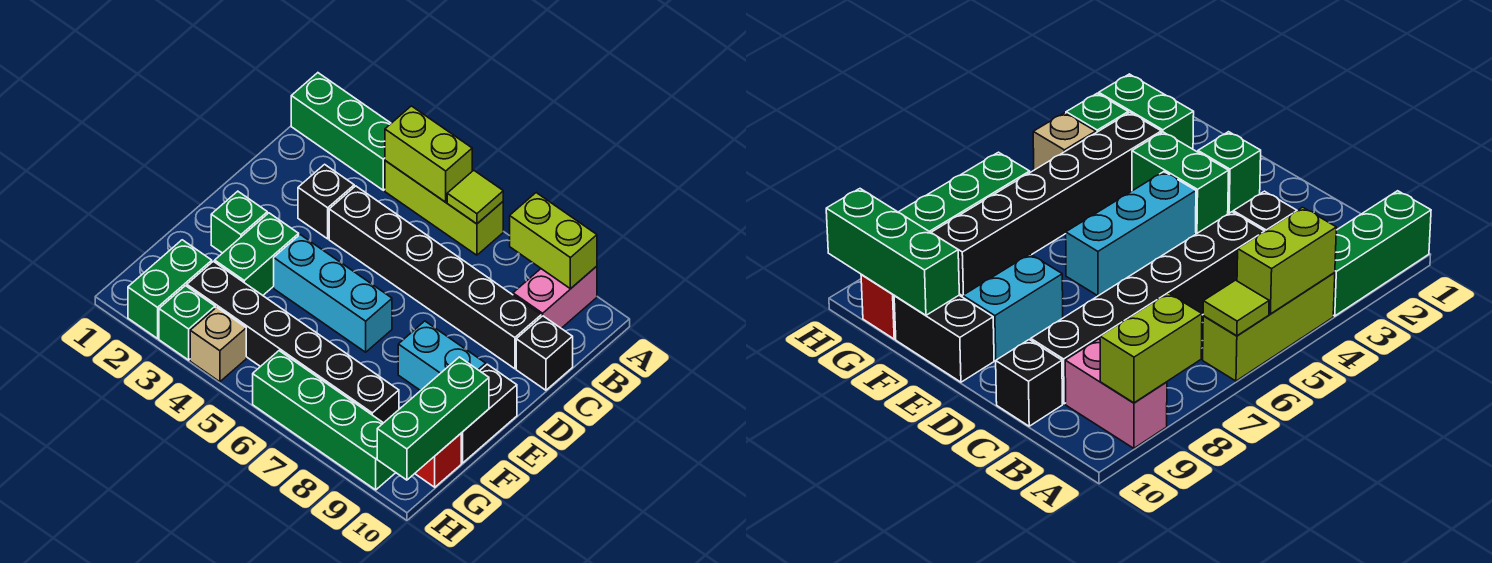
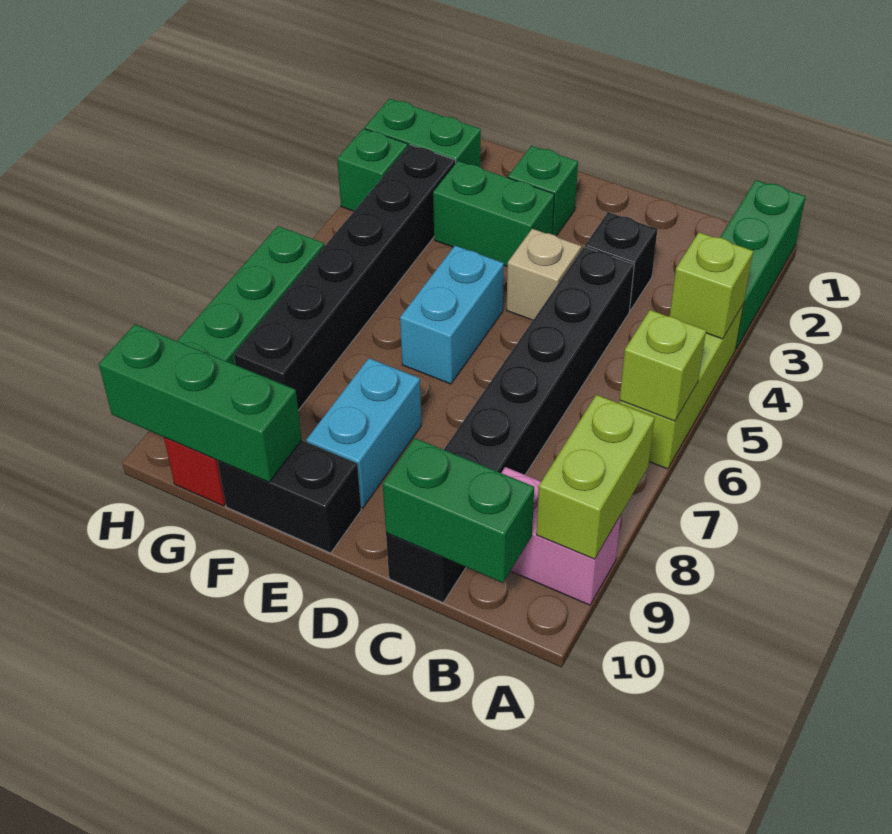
lime 1x2 brick [385,106,472,202] -> lime 1x1 brick [670,232,753,339]
lime 1x1 tile [447,170,503,224] -> lime 1x1 brick [620,310,706,421]
none -> green 1x2 brick [383,438,534,583]
cyan 1x3 brick [274,235,392,352] -> cyan 1x2 brick [400,246,504,384]
tan 1x1 brick [190,307,246,382] -> tan 1x1 brick moved to [506,229,581,320]

